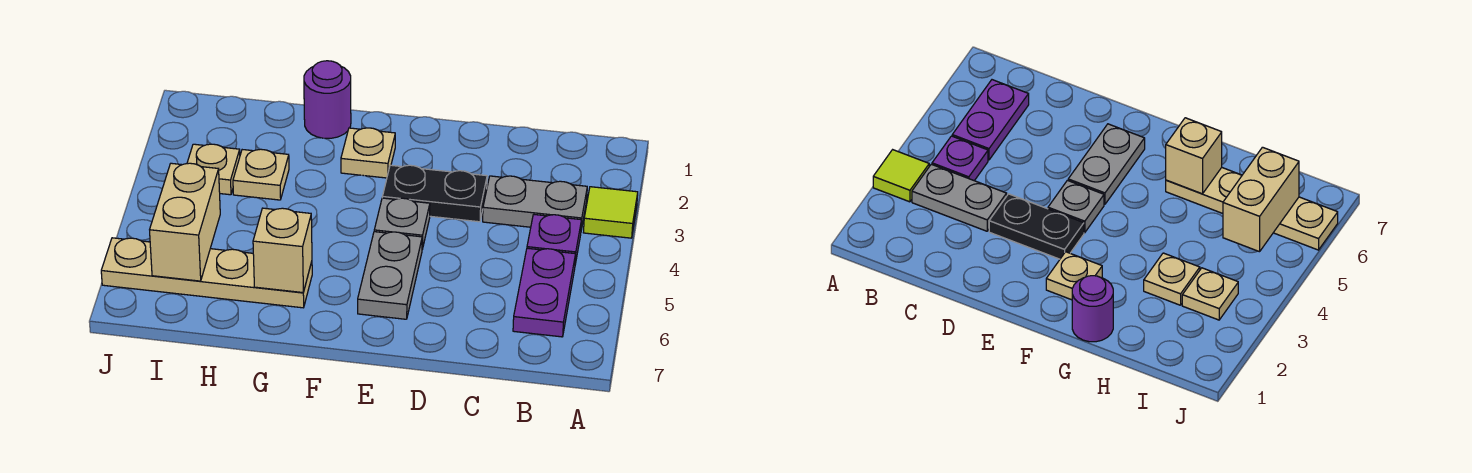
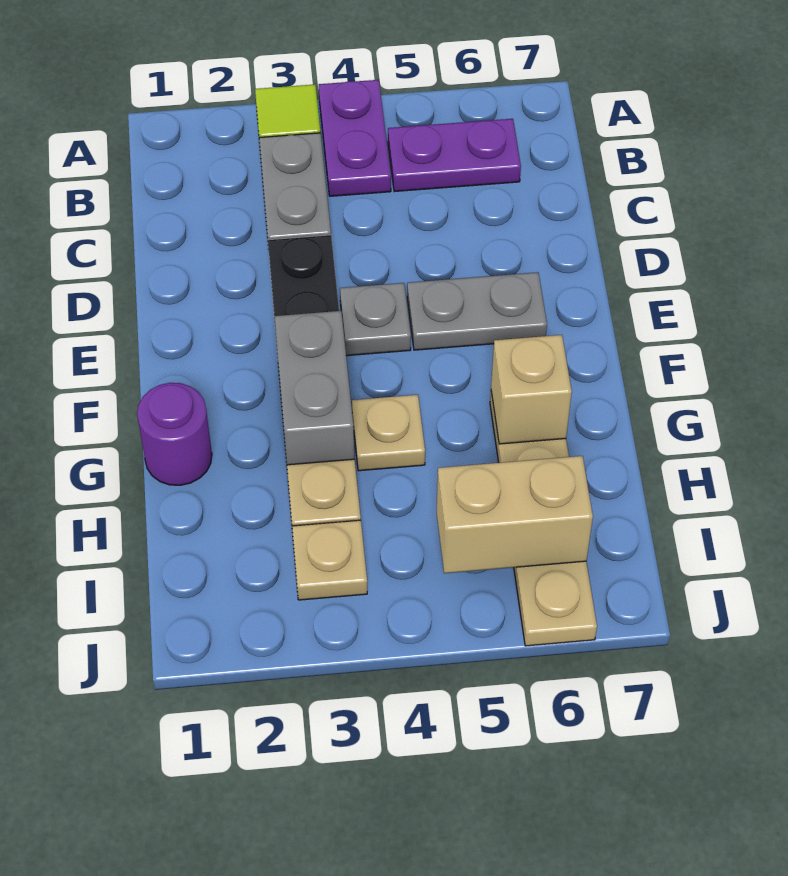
purple 1x1 plate [527,215,581,264] -> purple 1x2 plate [319,80,391,196]
tan 1x1 plate [341,128,395,178] -> tan 1x1 plate moved to [352,395,425,471]
none -> grey 1x2 brick [274,311,354,465]

